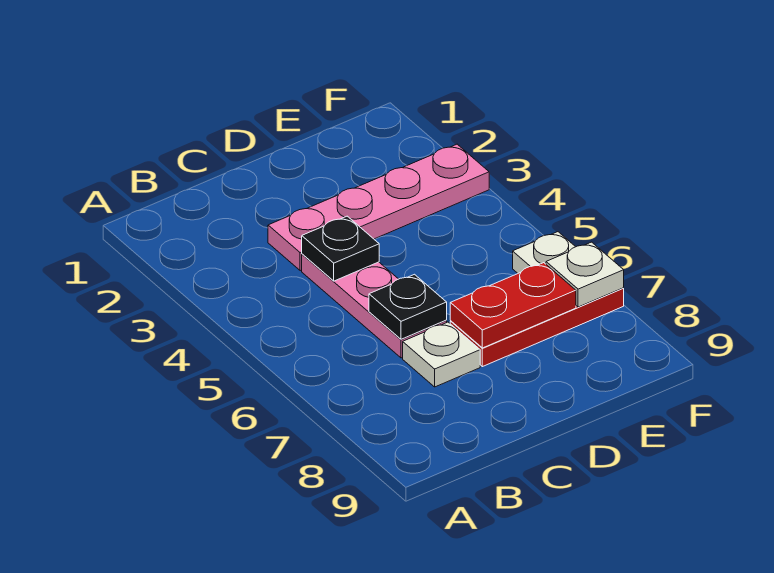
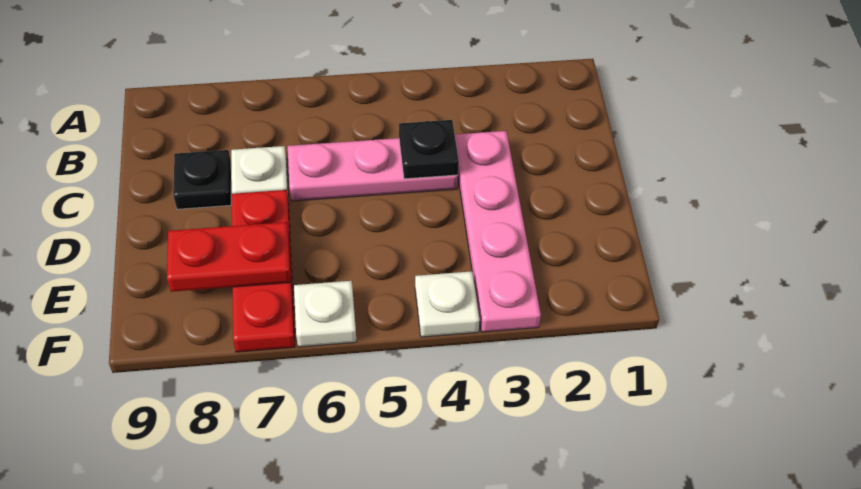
black 1x1 plate [369,274,447,339] -> black 1x1 plate moved to [173,150,231,209]
red 1x2 plate [450,263,576,348] -> red 1x2 plate turned to [167,222,291,292]
white 1x1 plate [546,242,624,307] -> white 1x1 plate moved to [415,271,480,337]

